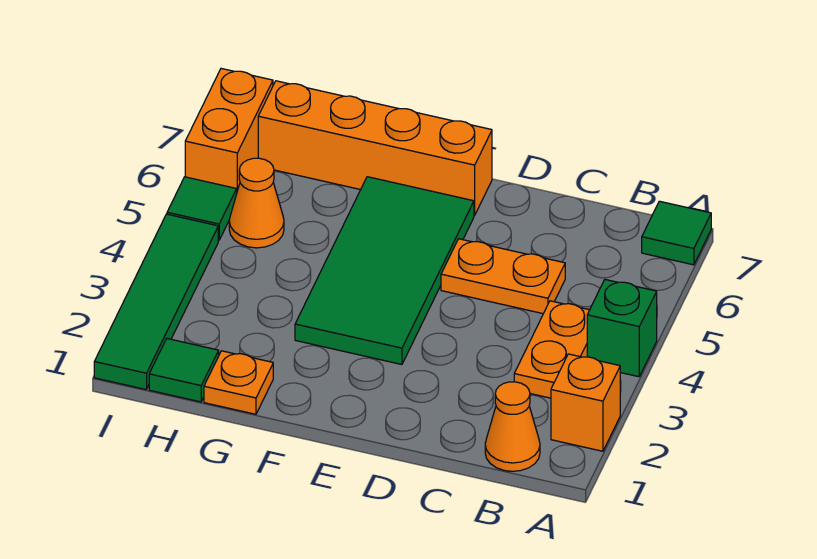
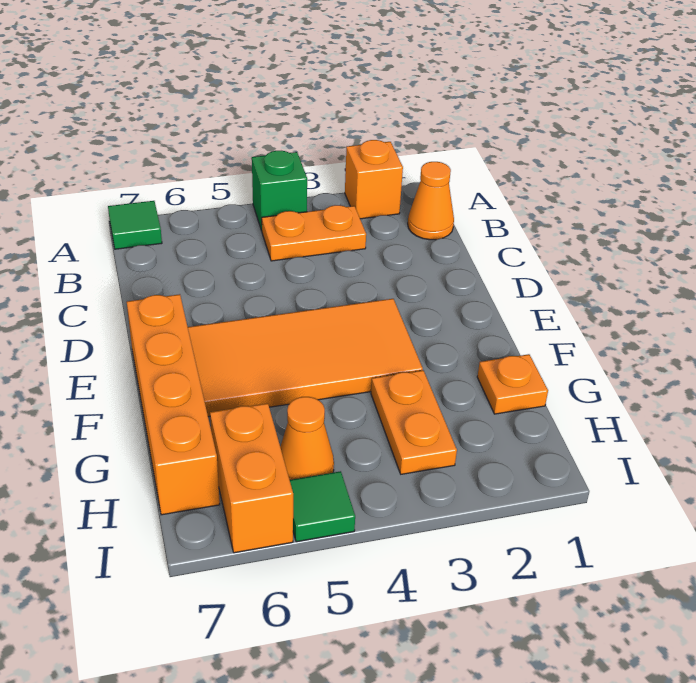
orange 1x2 plate [441,239,565,314] -> orange 1x2 plate moved to [371,370,457,474]
green 2x4 tile [295,177,474,364] -> orange 2x4 tile [188,299,423,417]
green 1x1 tile [149,339,219,402] -> none
green 1x4 tile [94,214,218,389] -> none
orange 1x2 brick [185,68,273,191] -> orange 1x2 brick turned to [210,403,293,553]

